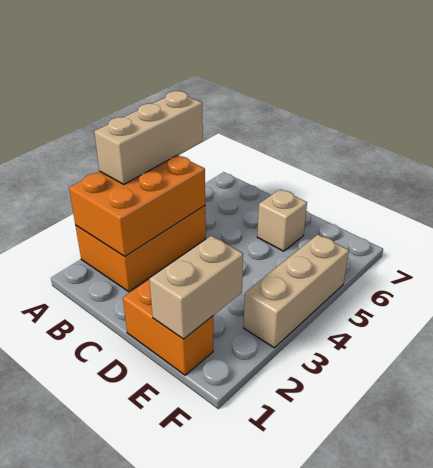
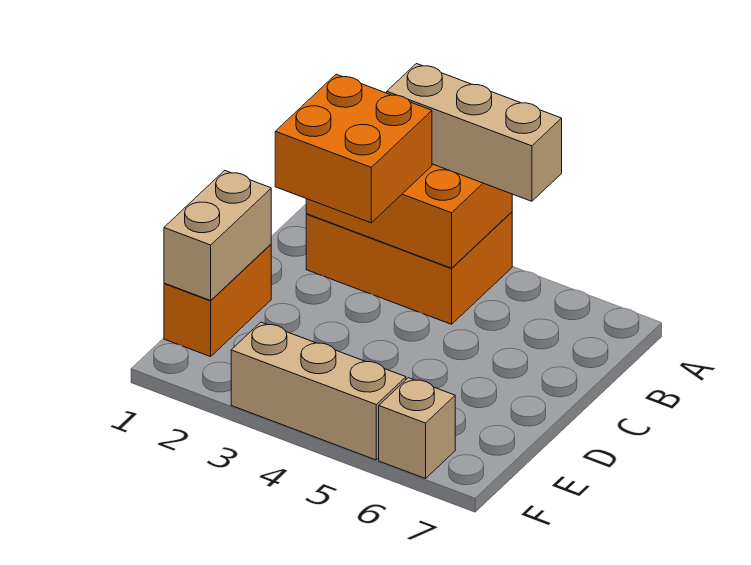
none -> orange 2x2 brick [275,74,432,223]
tan 1x1 brick [257,190,307,251] -> tan 1x1 brick moved to [379,378,455,479]
tan 1x2 brick [149,236,243,339] -> tan 1x2 brick turned to [164,170,271,300]

